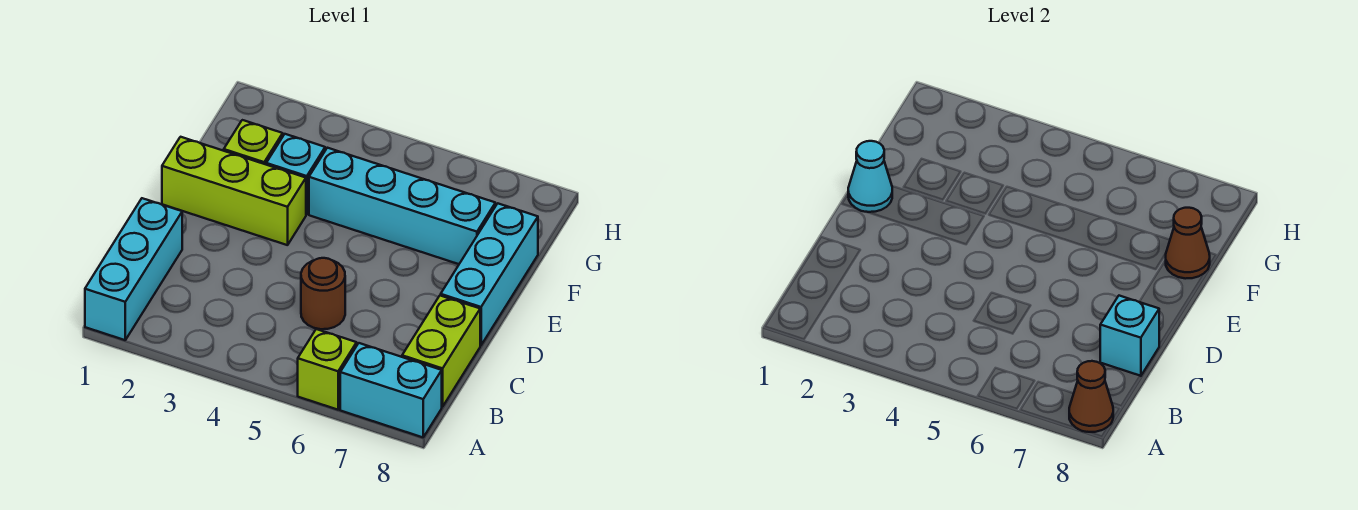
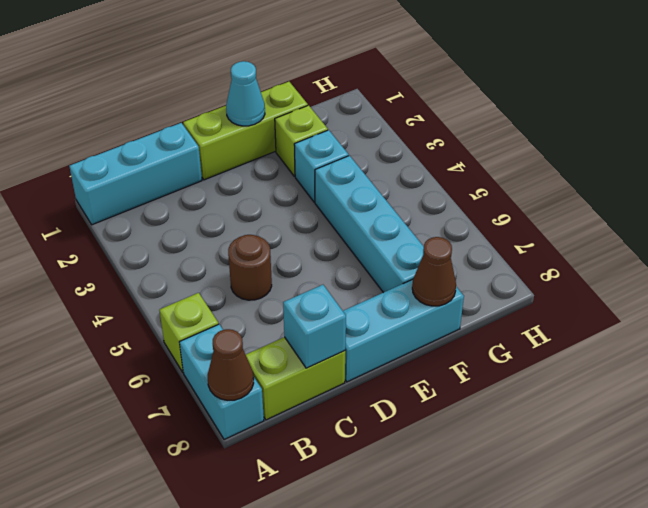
lime 1x3 brick [162,137,306,245] -> lime 1x3 brick turned to [183,82,308,180]

